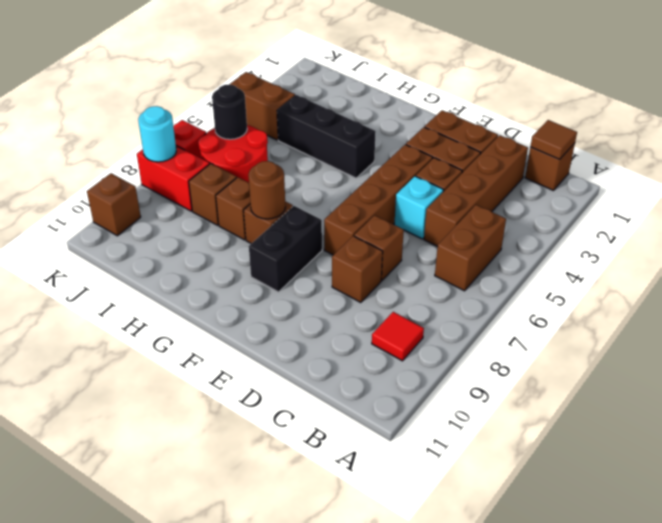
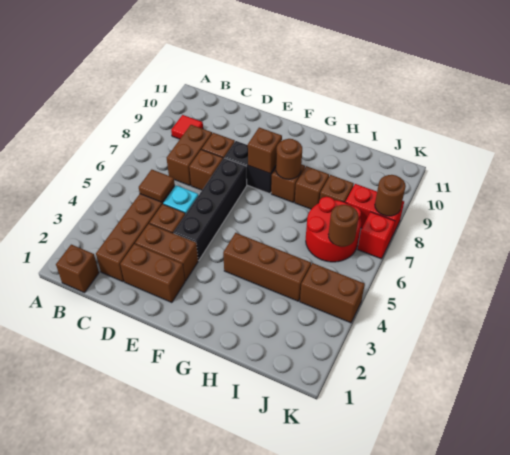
brown 1x1 tile [530,120,577,159] -> brown 1x1 tile moved to [139,170,175,202]
brown 1x2 brick [435,205,506,291] -> brown 1x2 brick moved to [167,125,212,185]
brown 1x4 brick [324,144,433,255] -> black 1x4 brick [174,158,247,260]
black 1x2 brick [249,206,322,292] -> black 1x2 brick turned to [225,141,276,194]
black 1x3 brick [277,95,376,178] -> brown 1x3 brick [223,233,311,301]
black 1x1 round brick [212,84,247,139] -> brown 1x1 round brick [328,205,359,247]
cyan 1x1 round brick [138,106,176,162] -> brown 1x1 round brick [375,175,406,216]
brown 1x1 brick [87,173,141,236] -> brown 1x1 brick moved to [248,128,282,174]

